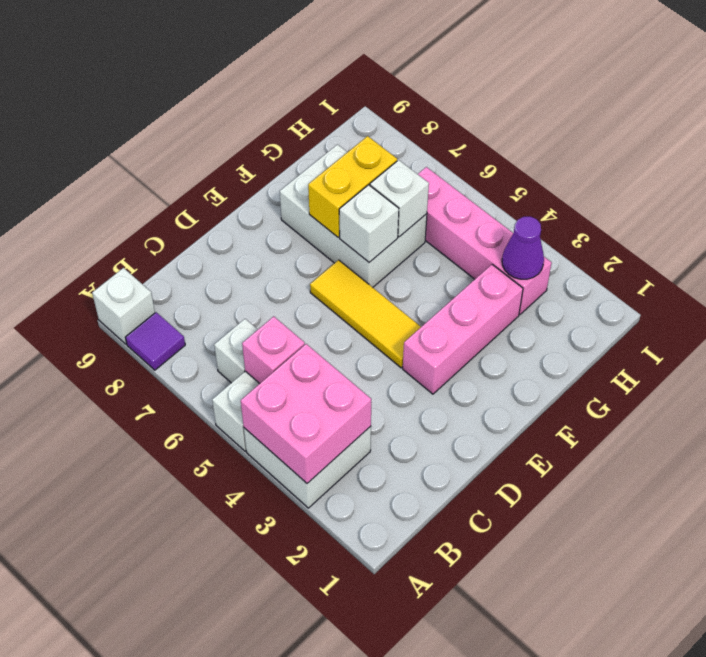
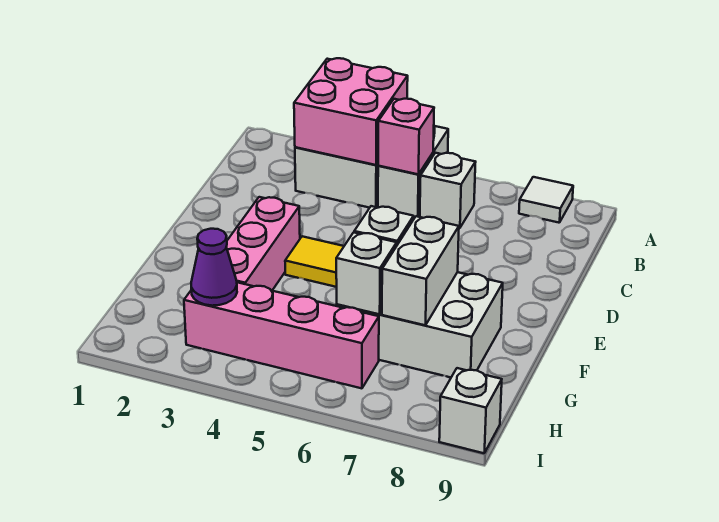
purple 1x1 tile [125,312,185,370] -> white 1x1 tile [519,177,573,223]
white 1x1 brick [92,268,155,344] -> white 1x1 brick moved to [439,368,502,453]
yellow 1x2 brick [308,136,397,237] -> white 1x2 brick [382,216,459,325]

